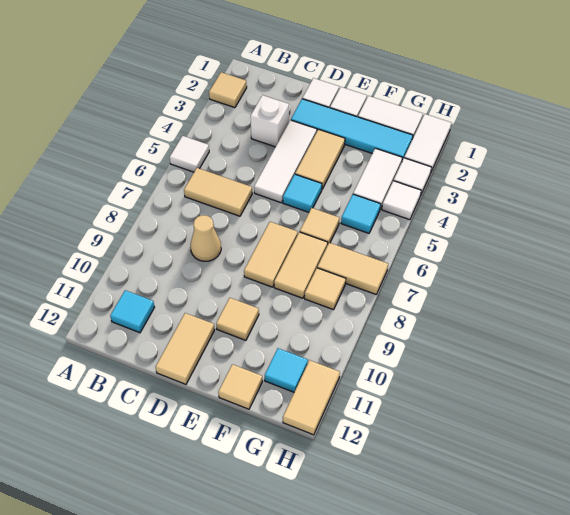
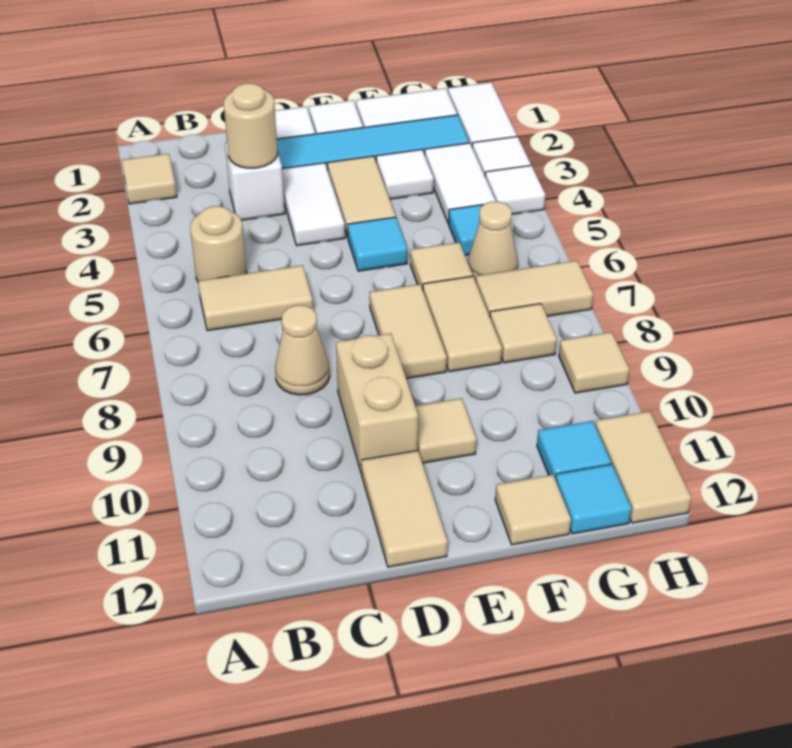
white 1x1 tile [170,136,209,172] -> white 1x1 tile moved to [376,150,434,199]
none -> tan 1x1 round brick [190,206,247,281]
cyan 1x1 tile [110,290,155,333] -> cyan 1x1 tile moved to [556,464,632,534]
none -> tan 1x1 round brick [224,83,278,168]
white 1x3 tile [254,120,317,203] -> white 1x2 tile [282,163,345,246]
none -> tan 1x2 brick [336,333,418,474]
none -> tan 1x1 cone [468,202,518,281]
none -> tan 1x1 tile [559,332,629,393]

